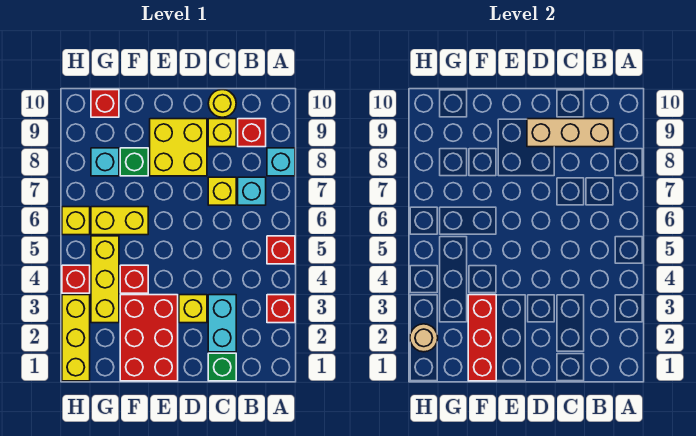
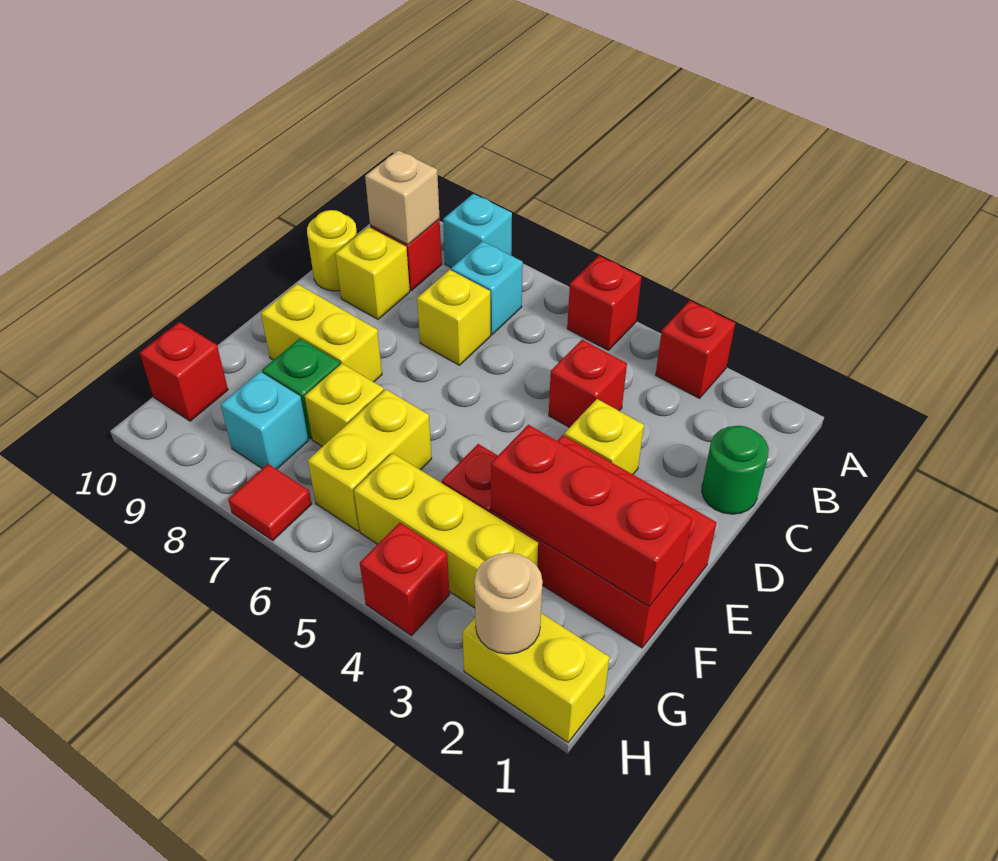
tan 1x3 brick [527,119,614,147] -> tan 1x1 brick [365,150,440,245]
green 1x1 brick [208,353,236,381] -> green 1x1 round brick [702,426,769,514]
cyan 1x2 brick [208,295,236,352] -> none
none -> red 1x1 brick [549,340,627,428]
yellow 2x2 brick [150,119,207,176] -> yellow 1x2 brick [261,284,382,382]
yellow 1x3 brick [62,295,90,381] -> yellow 1x2 brick [462,613,610,742]
yellow 1x1 brick [62,207,90,235] -> yellow 1x1 brick moved to [305,364,384,447]
none -> red 1x1 tile [228,464,312,541]

